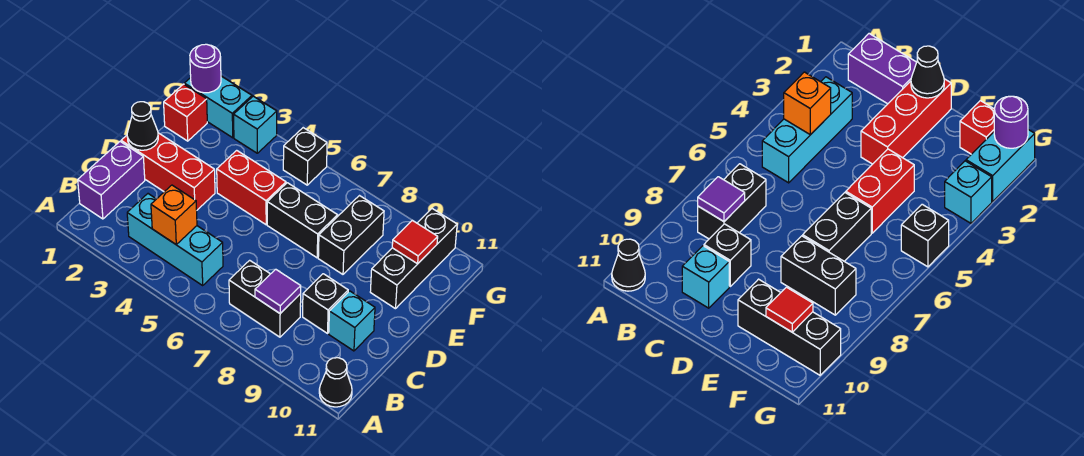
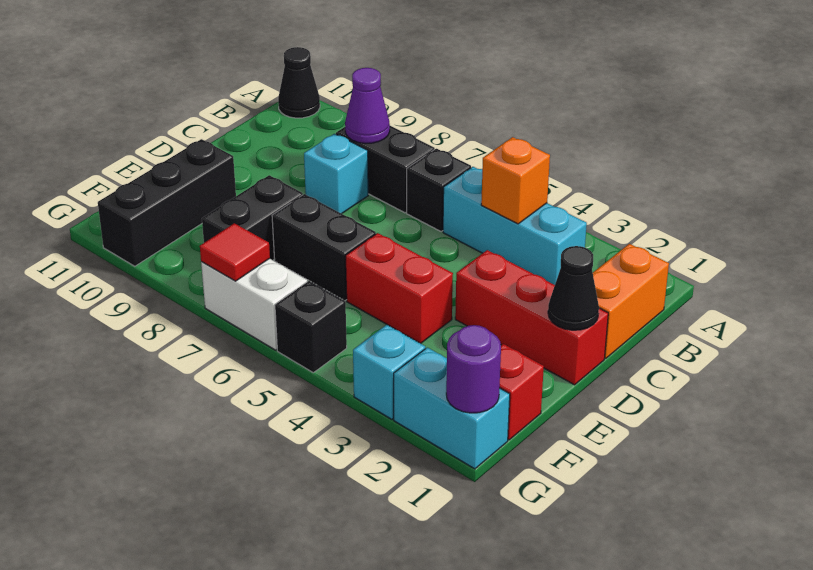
purple 1x2 brick [78,142,145,219] -> orange 1x2 brick [593,244,669,359]
purple 1x1 tile [255,269,301,313] -> purple 1x1 cone [345,68,390,144]
black 1x1 brick [303,274,348,333] -> black 1x1 brick moved to [407,149,471,232]
cyan 1x1 brick [329,291,375,351] -> cyan 1x1 brick moved to [304,134,368,214]
red 1x1 tile [392,220,438,264] -> red 1x1 tile moved to [200,223,270,281]
none -> white 1x2 brick [201,259,307,350]

